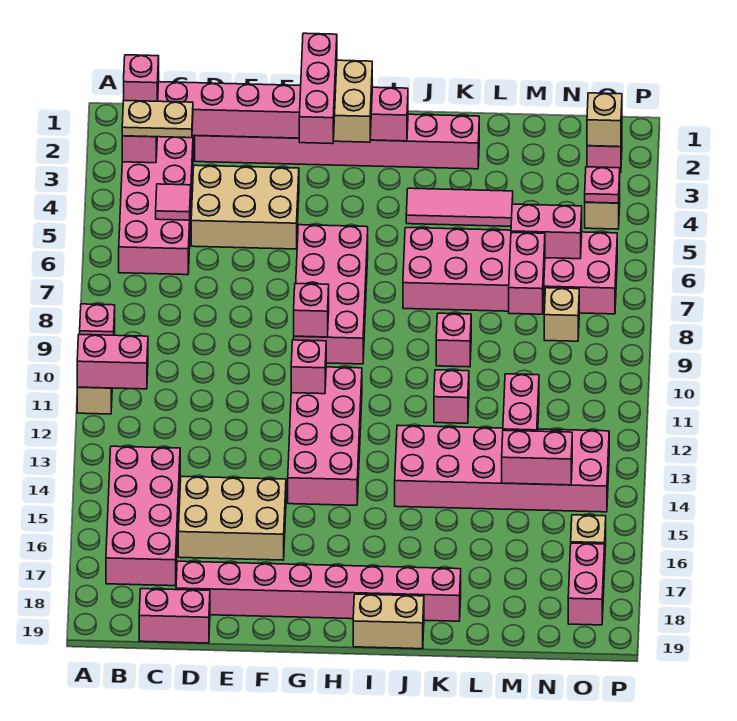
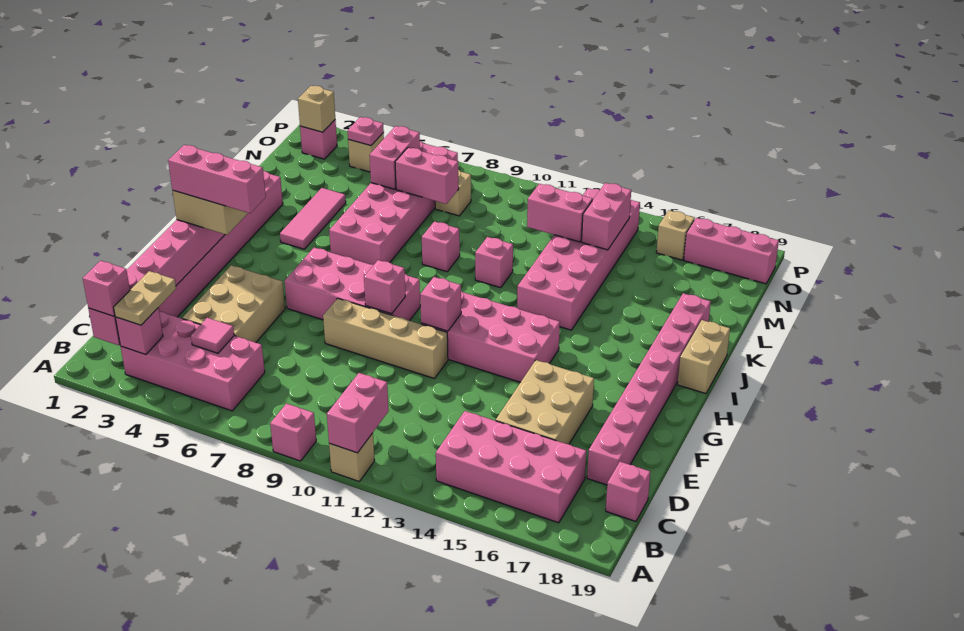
pink 1x2 brick [139,589,210,643] -> pink 1x1 brick [606,462,650,521]
none -> tan 1x4 brick [323,298,448,379]
pink 1x2 brick [568,543,605,625] -> pink 1x3 brick [684,218,779,284]

